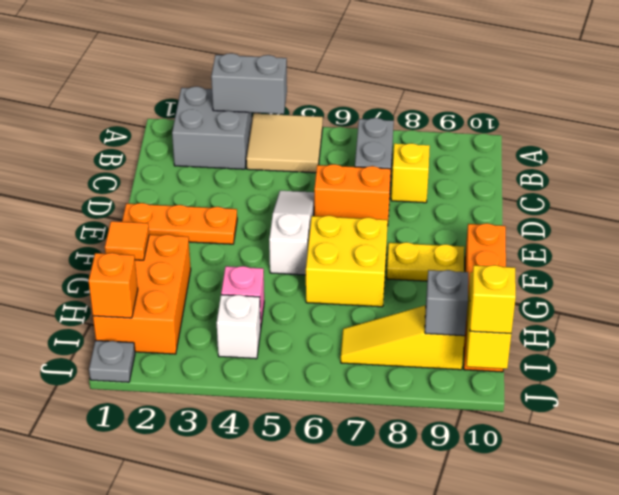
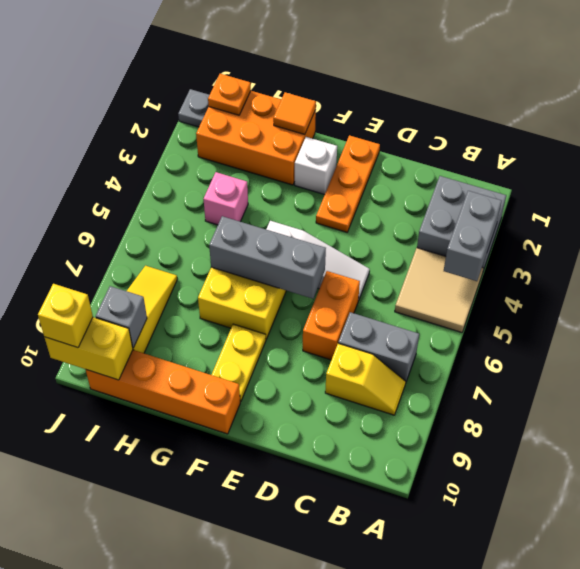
none -> grey 1x3 brick [209,216,326,299]
orange 1x1 brick [89,253,138,318] -> orange 1x1 plate [208,74,251,115]
white 1x1 brick [217,295,261,359] -> white 1x1 brick moved to [295,137,337,195]

